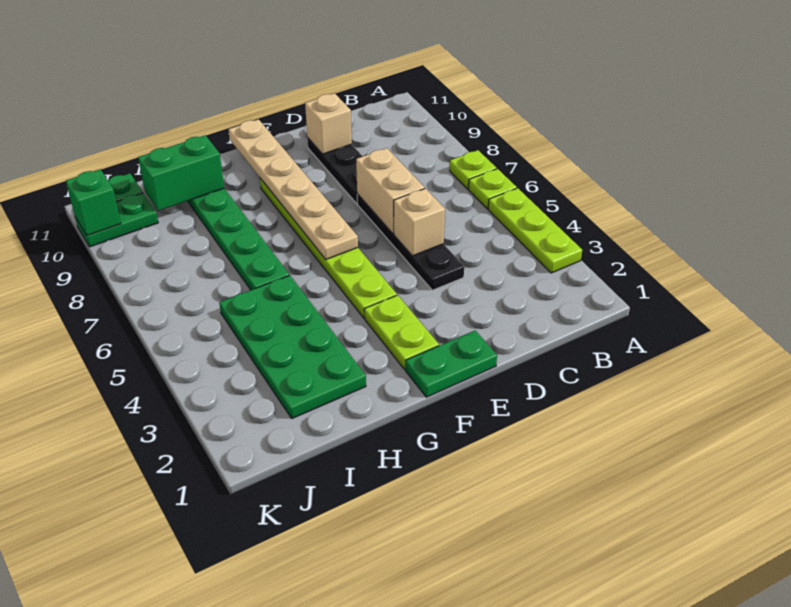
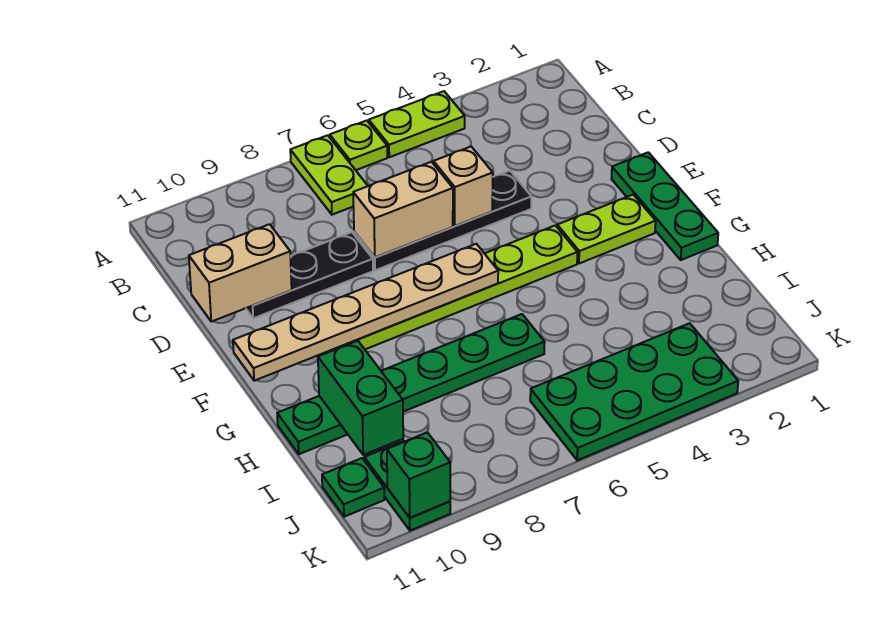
lime 1x3 plate [488,188,582,273] -> lime 1x2 plate [369,91,465,157]
lime 1x1 plate [450,150,497,189] -> lime 1x2 plate [290,135,368,215]
tan 1x1 brick [305,93,352,154] -> tan 1x2 brick [189,224,292,322]
green 1x2 plate [406,331,497,397] -> green 1x3 plate [611,152,718,260]
green 2x4 plate [219,275,366,418] -> green 2x4 plate moved to [530,323,738,460]

